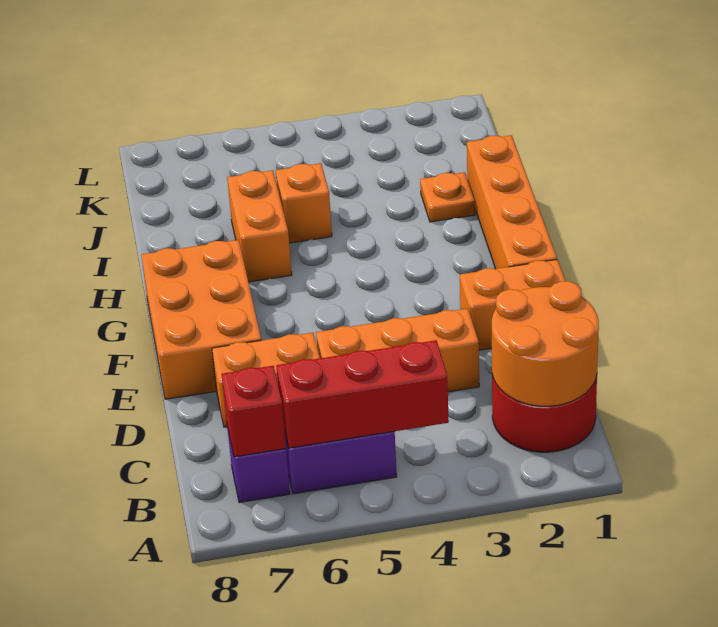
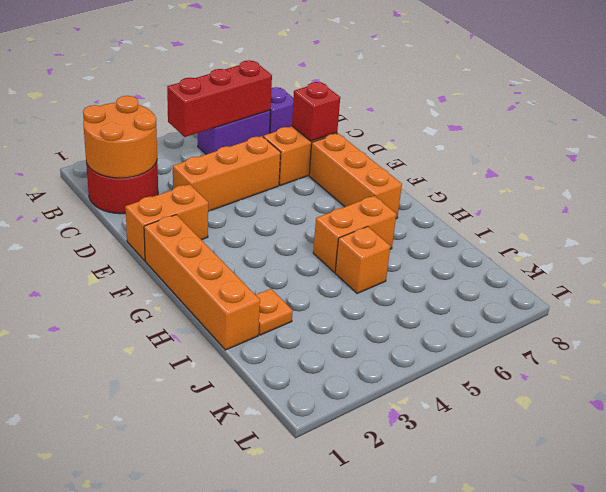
red 1x1 brick [222,366,286,457] -> red 1x1 brick moved to [292,82,340,141]
orange 2x3 brick [141,240,261,399] -> orange 1x3 brick [309,134,402,219]
orange 1x2 brick [227,170,292,282] -> orange 1x2 brick turned to [313,196,396,272]

